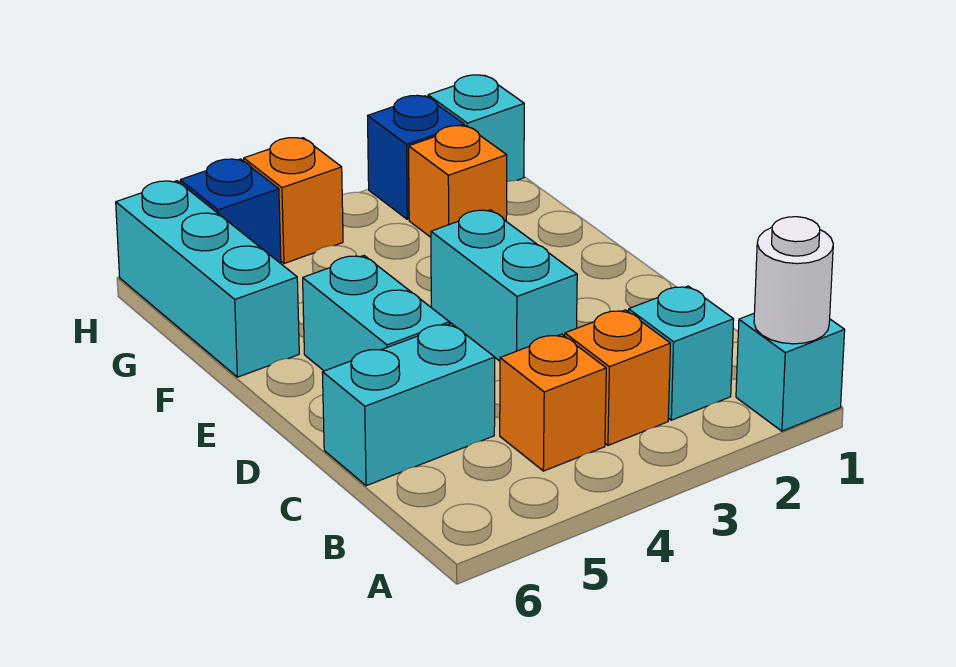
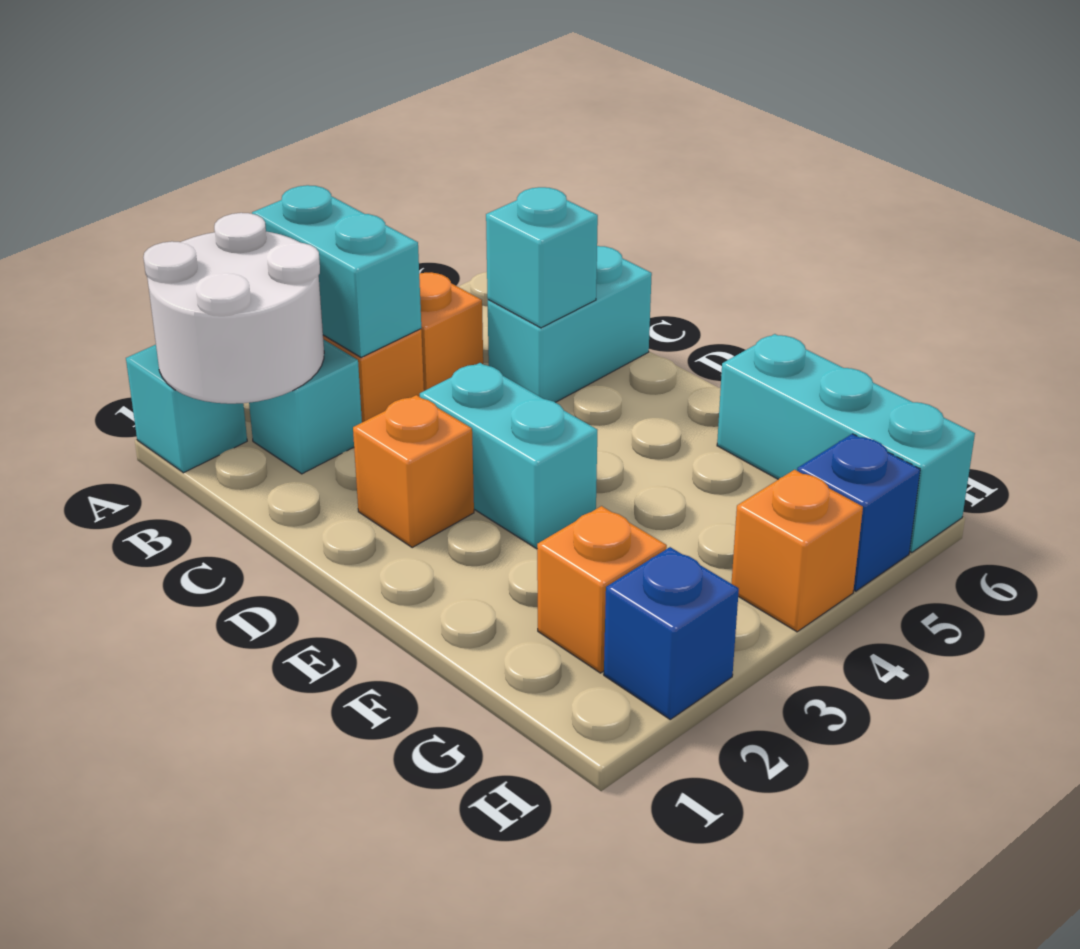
white 1x1 round brick [754,217,833,344] -> white 2x2 round brick [143,213,324,404]
none -> orange 1x1 brick [353,395,474,547]
cyan 1x2 brick [303,256,449,371] -> cyan 1x2 brick moved to [252,185,421,357]
cyan 1x1 brick [428,75,524,182] -> cyan 1x1 brick moved to [486,187,598,328]

